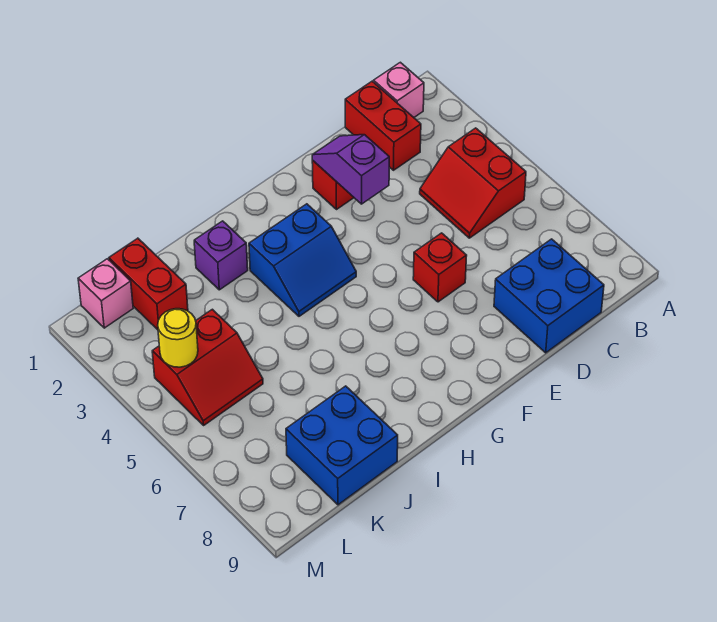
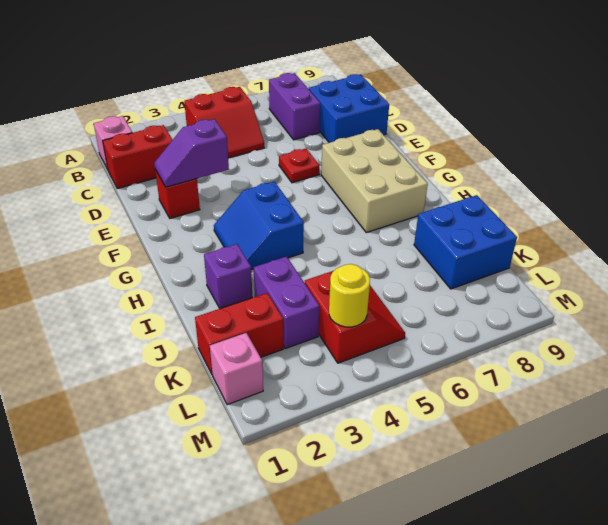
none -> purple 1x2 brick [269,73,320,140]
red 1x1 brick [413,233,467,302] -> red 1x1 plate [279,149,320,183]
none -> tan 2x3 brick [321,129,428,232]
blue 2x2 slope [249,204,356,316] -> blue 2x2 slope turned to [214,181,304,270]
none -> purple 1x2 brick [254,257,320,349]

